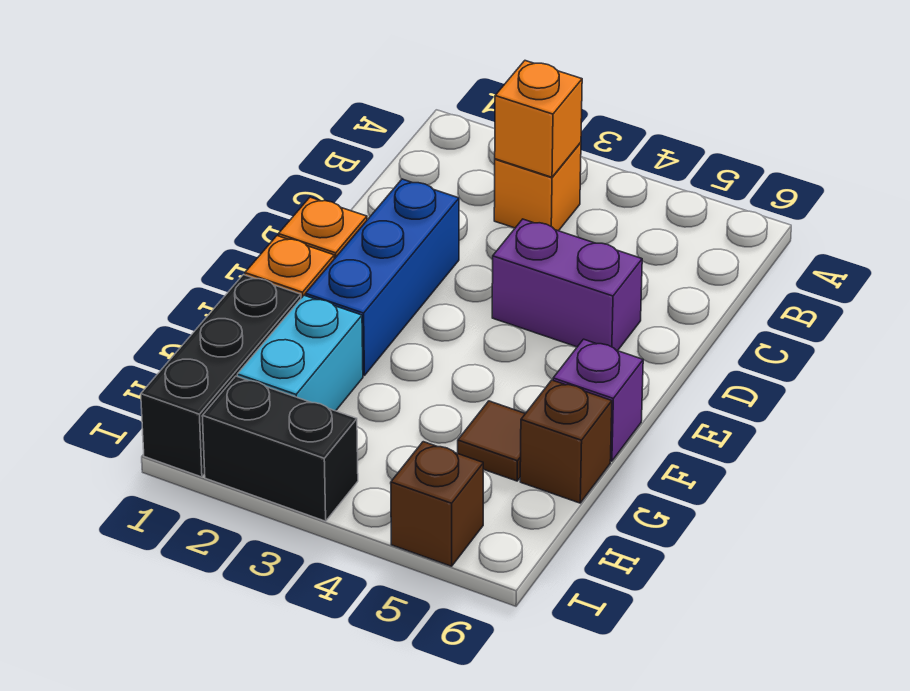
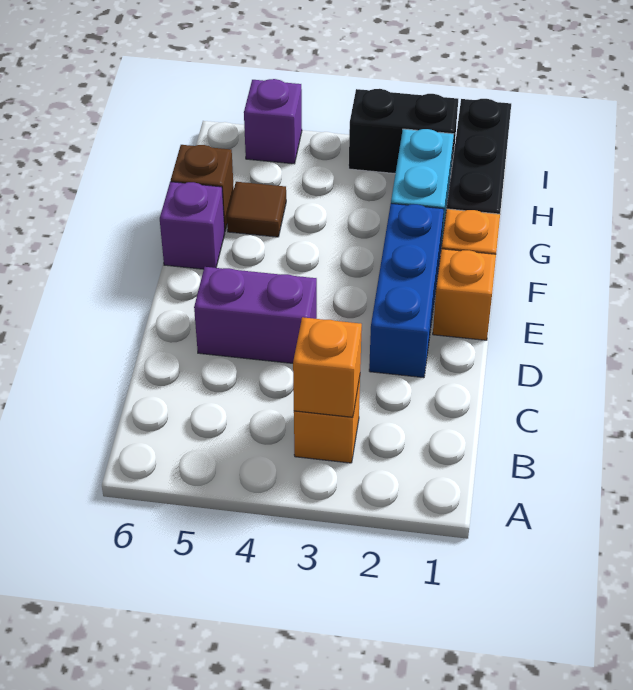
brown 1x1 brick [391,442,483,566] -> purple 1x1 brick [244,79,302,164]

